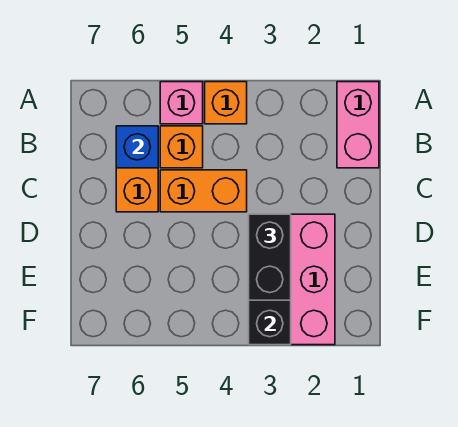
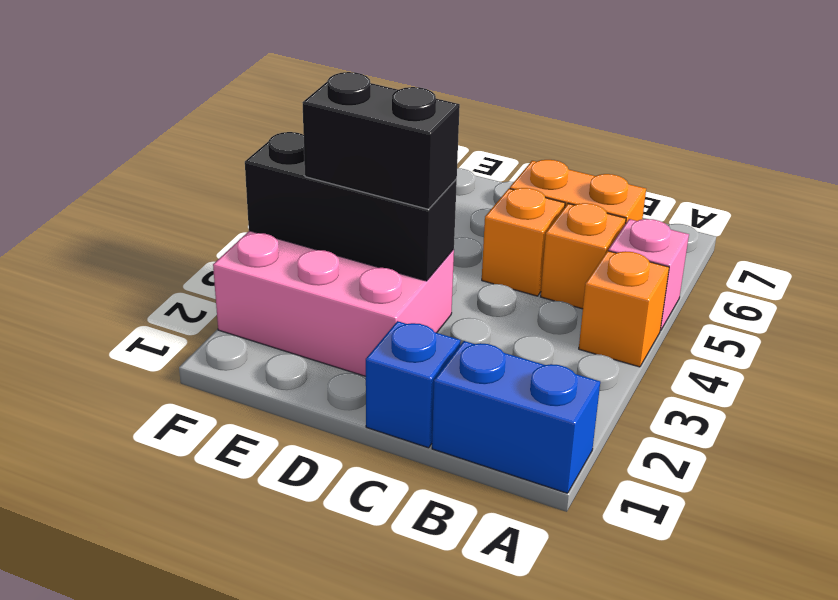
pink 1x2 brick [337,82,379,168] -> blue 1x2 brick [432,341,600,493]
blue 1x1 brick [116,126,158,168] -> blue 1x1 brick moved to [366,321,461,448]
orange 1x2 brick [160,170,247,212] -> orange 1x1 brick [482,188,565,296]

